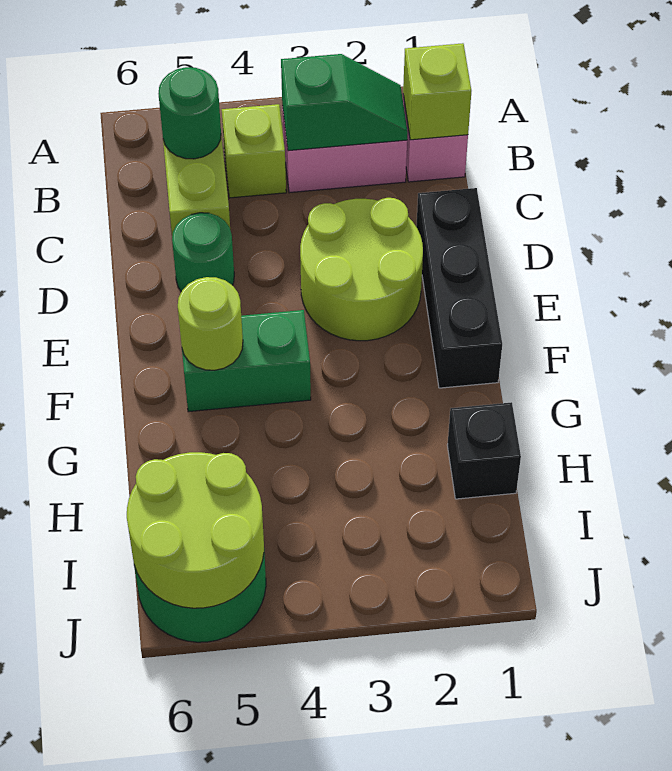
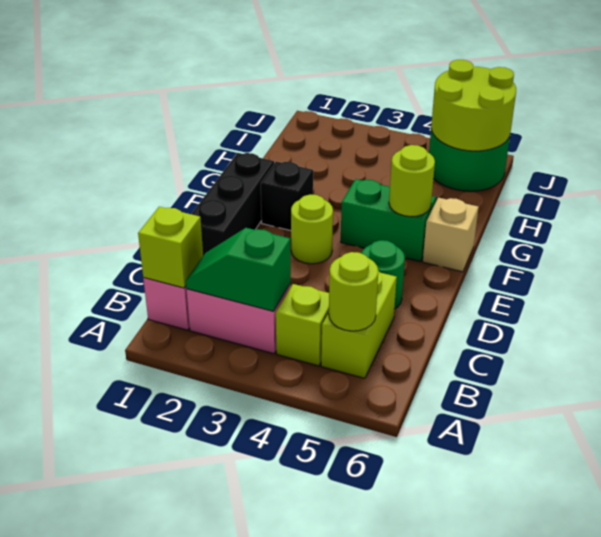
green 1x1 round brick [158,67,221,159] -> lime 1x1 round brick [329,252,378,331]
lime 2x2 round brick [300,198,423,341] -> lime 1x1 round brick [291,195,333,264]
none -> tan 1x1 brick [423,198,479,272]
black 1x1 brick [447,402,521,499] -> black 1x1 brick moved to [261,161,313,231]

